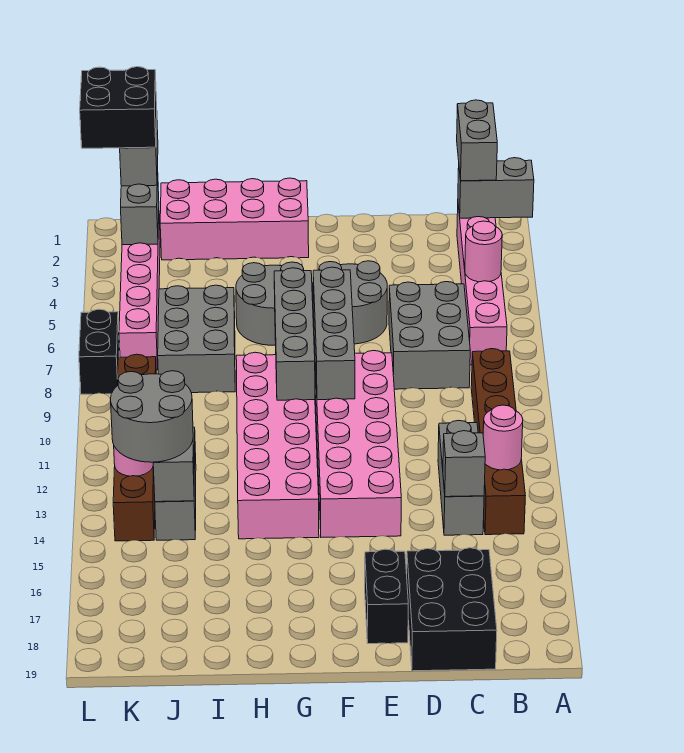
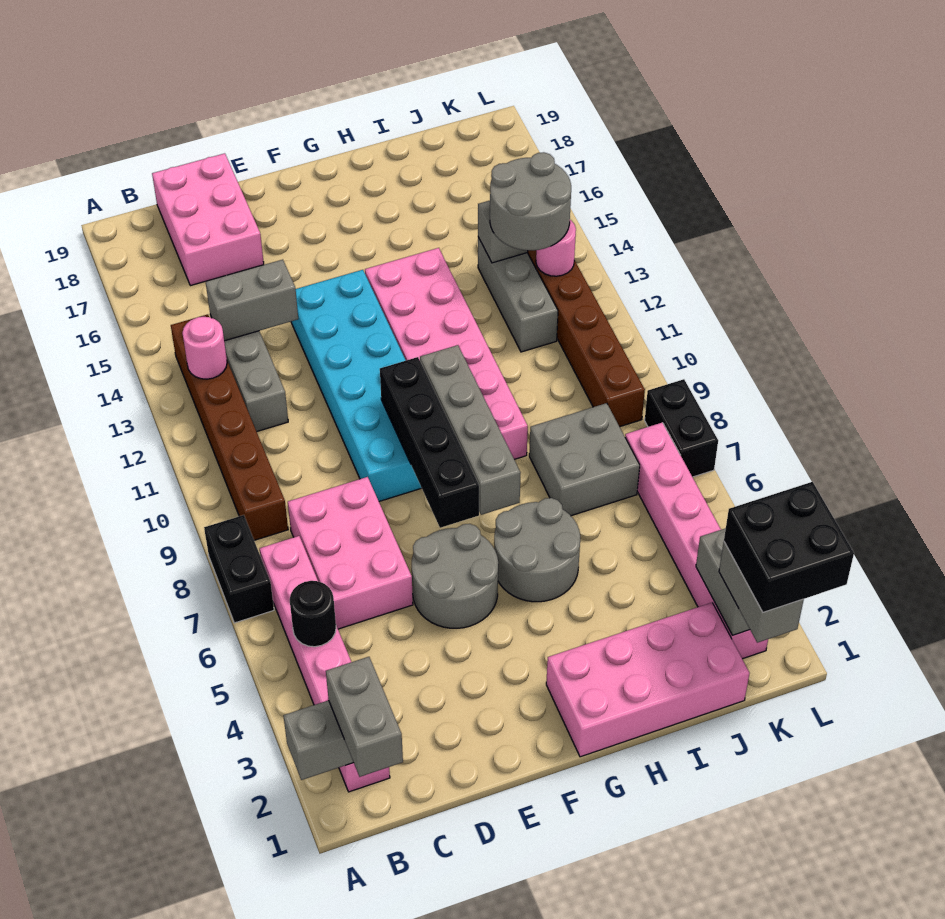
pink 1x1 round brick [465,221,502,282] -> black 1x1 round brick [290,581,336,647]
grey 2x3 brick [389,282,470,389] -> pink 2x3 brick [288,477,413,629]
grey 1x1 brick [443,431,485,497] -> grey 1x2 brick [206,260,298,341]
black 2x3 brick [407,548,497,671] -> pink 2x3 brick [152,153,264,286]
pink 2x6 brick [315,351,401,537] -> cyan 2x6 brick [291,270,421,501]
black 1x2 brick [365,549,408,644] -> black 1x2 brick moved to [204,515,274,623]
grey 1x4 brick [313,267,355,400] -> black 1x4 brick [380,357,479,528]
grey 2x3 brick [158,285,235,393] -> grey 2x2 brick [529,403,640,516]

